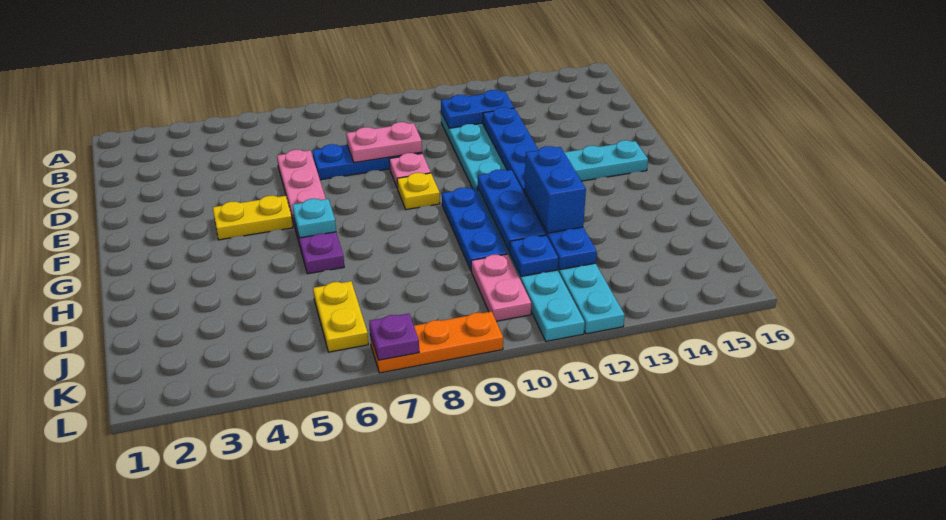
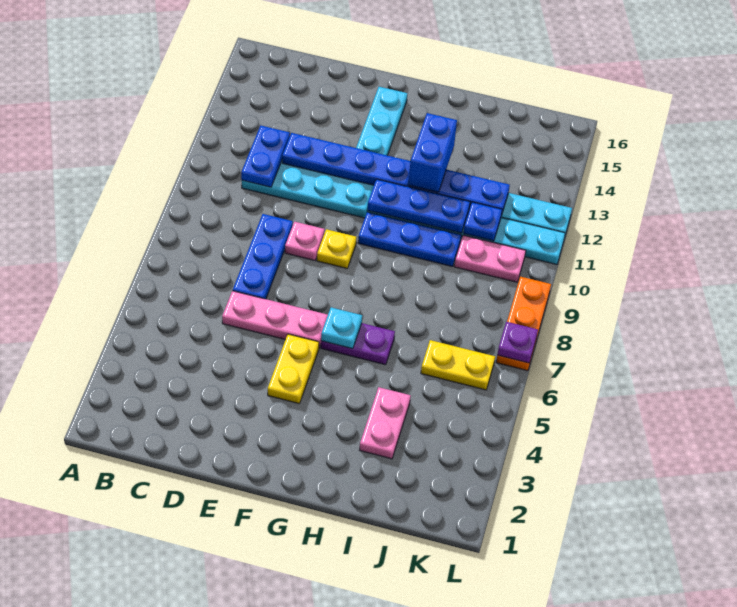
pink 1x2 plate [346,122,422,162] -> pink 1x2 plate moved to [360,387,411,459]
blue 1x2 brick [524,146,586,233] -> blue 1x2 brick turned to [408,113,457,192]

